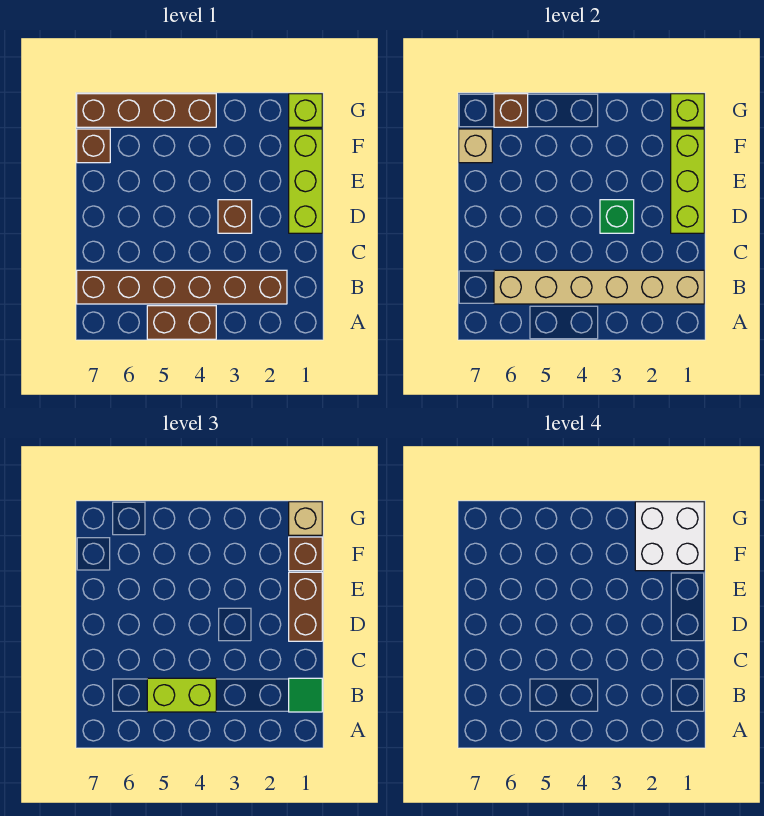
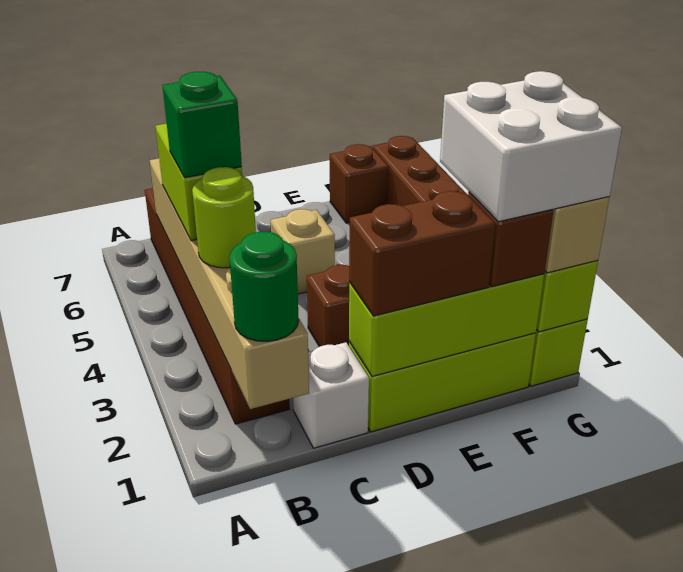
brown 1x2 brick [147,306,216,339] -> none
green 1x1 tile [289,678,322,712] -> green 1x1 round brick [229,232,299,342]
none -> lime 1x1 round brick [192,167,256,268]
none -> white 1x1 brick [293,342,369,448]
green 1x1 brick [600,200,634,233] -> green 1x1 brick moved to [162,72,242,178]
tan 1x1 brick [459,129,492,163] -> tan 1x1 brick moved to [271,209,335,294]
brown 1x1 brick [494,94,528,127] -> none

